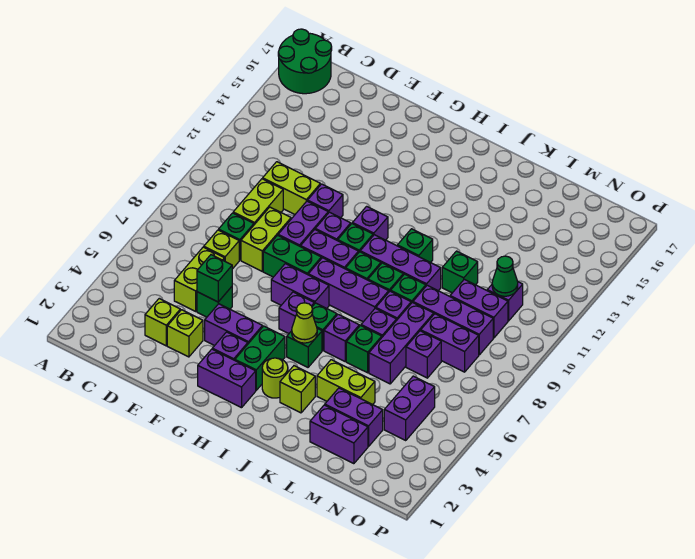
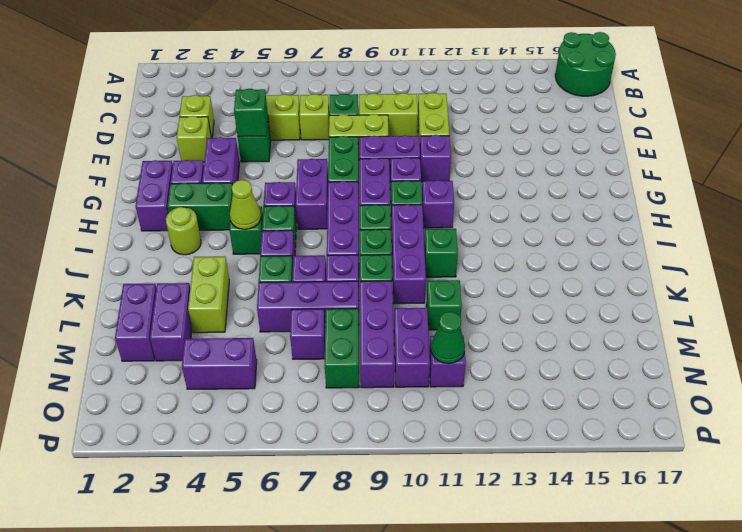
lime 1x1 brick [280,366,315,413] -> none
purple 1x2 brick [421,314,479,372] -> green 1x2 brick [325,309,359,388]

